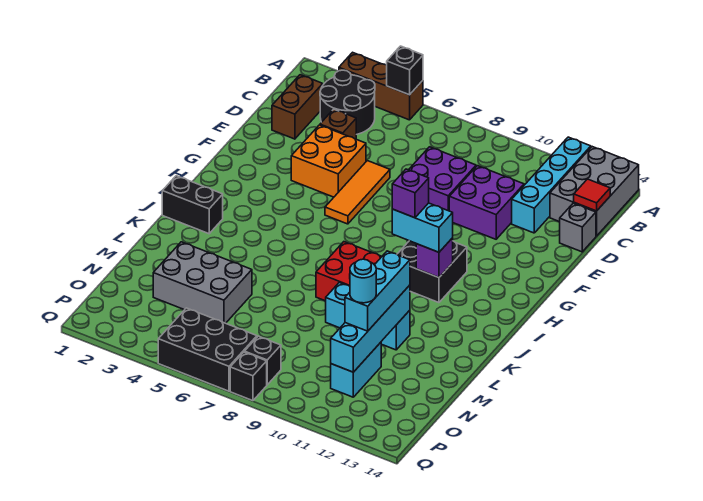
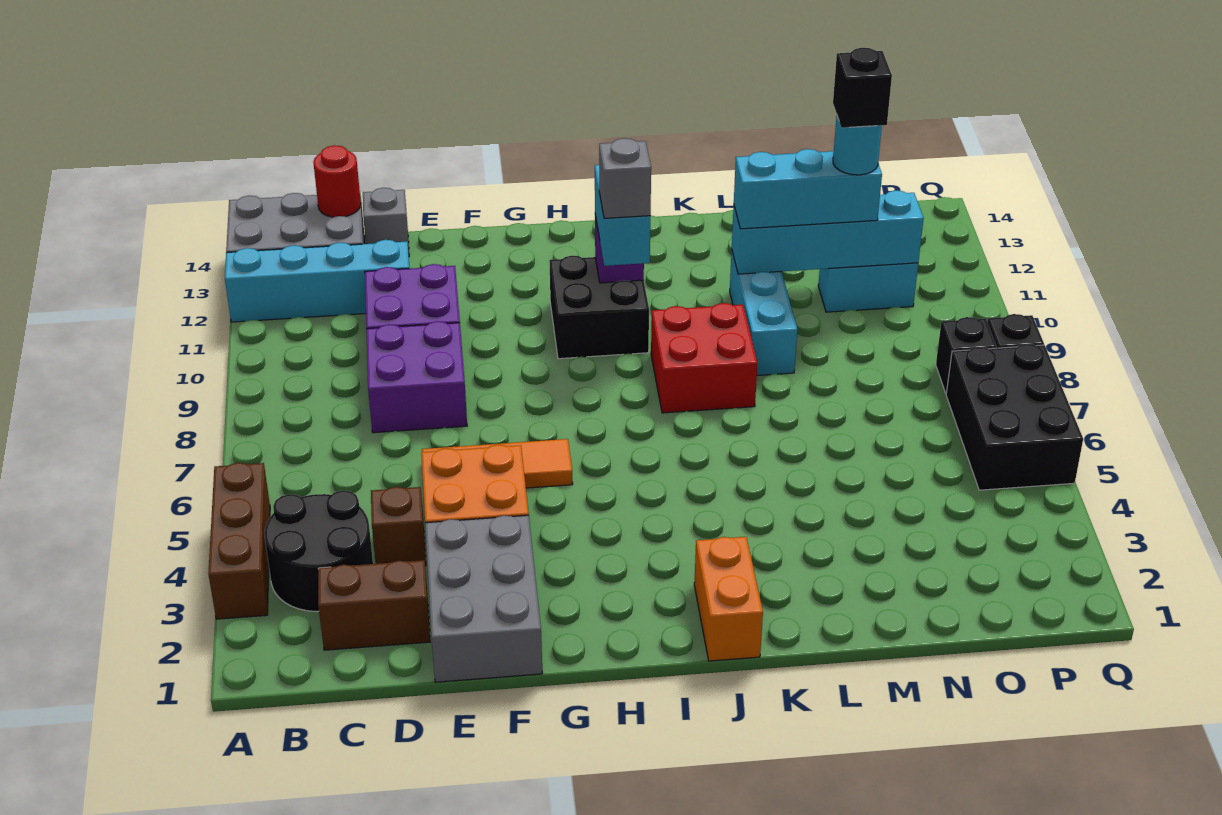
black 1x1 brick [387,46,423,95] -> black 1x1 brick moved to [833,48,892,128]
red 1x1 tile [574,179,610,211] -> red 1x1 round brick [313,145,361,217]
purple 1x1 brick [392,169,429,218] -> grey 1x1 brick [599,138,651,218]
black 1x2 brick [162,176,223,234] -> orange 1x2 brick [694,537,763,661]
grey 2x3 brick [153,242,252,323] -> grey 2x3 brick moved to [425,515,542,682]

